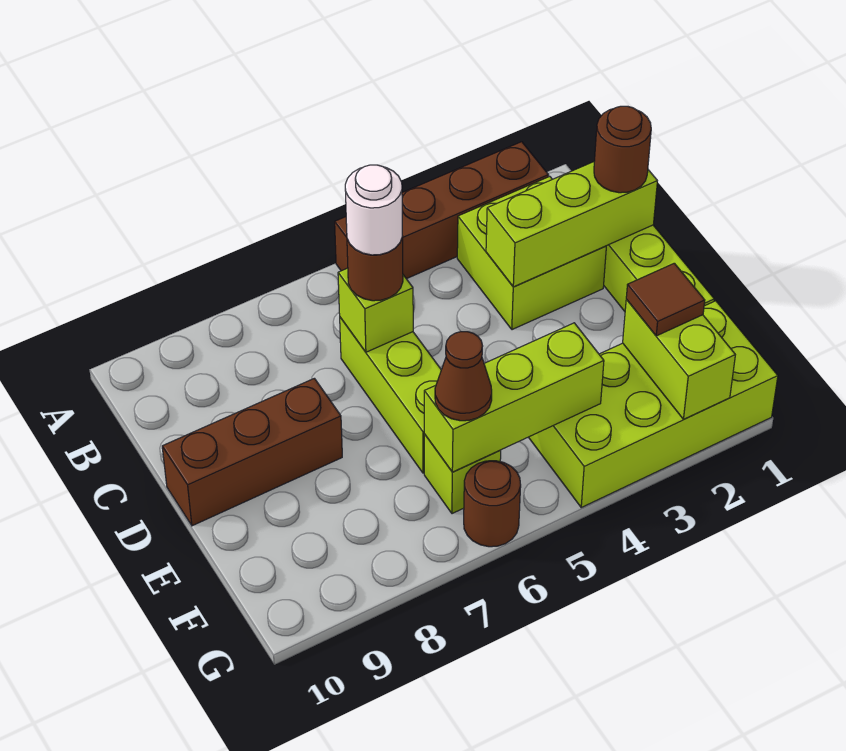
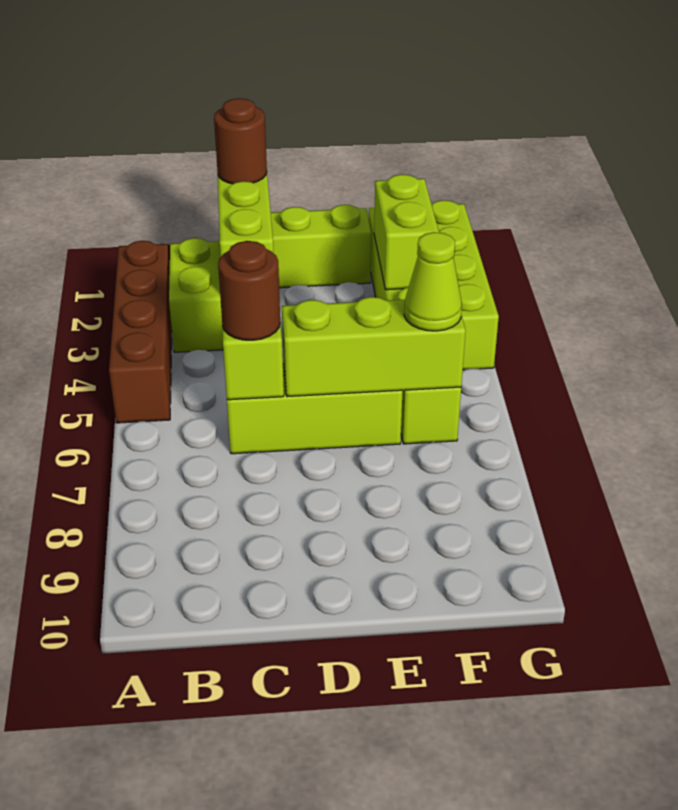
white 1x1 round brick [345,165,402,255] -> none
brown 1x3 brick [162,378,342,526] -> none
lime 1x2 brick [623,300,735,419] -> lime 1x2 brick turned to [374,174,439,290]
brown 1x1 tile [626,263,705,336] -> none
lime 1x3 brick [424,323,604,472] -> lime 1x3 brick turned to [282,297,466,397]
brown 1x1 cone [435,332,492,421] -> lime 1x1 cone [404,232,462,331]
brown 1x1 round brick [464,461,521,547] -> none

